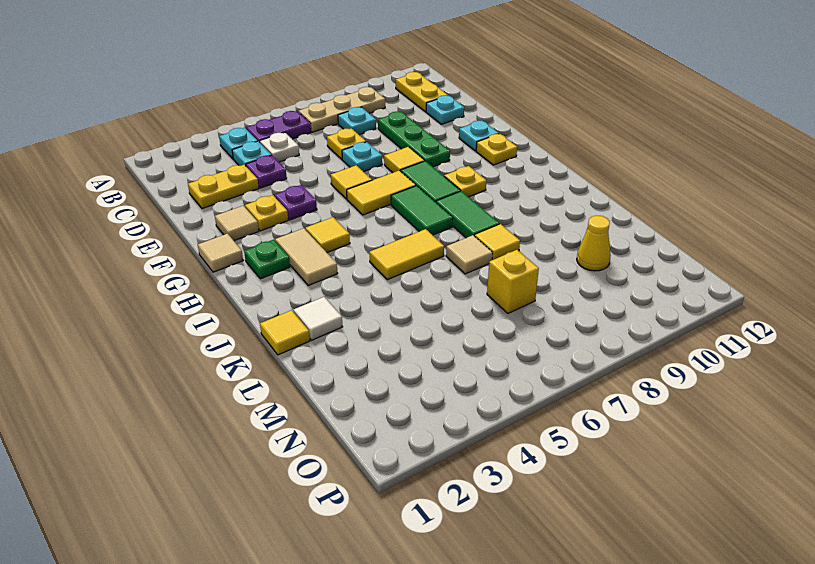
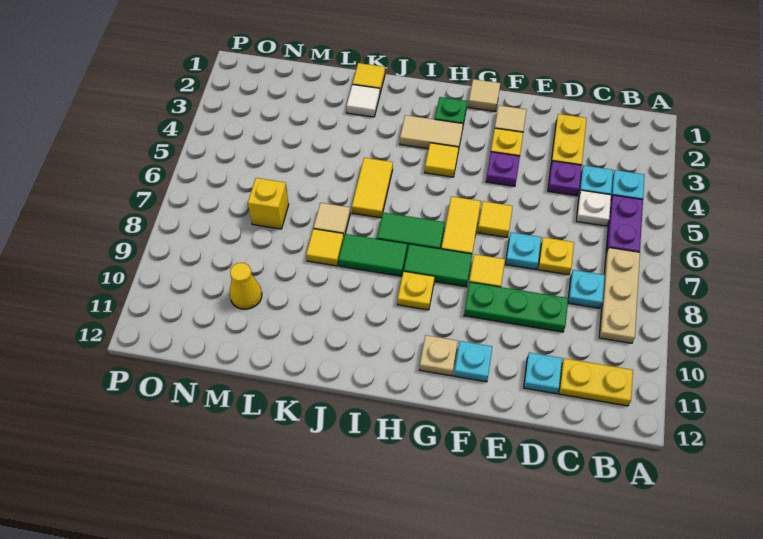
yellow 1x1 plate [476,134,517,165] -> tan 1x1 plate [419,335,458,376]

